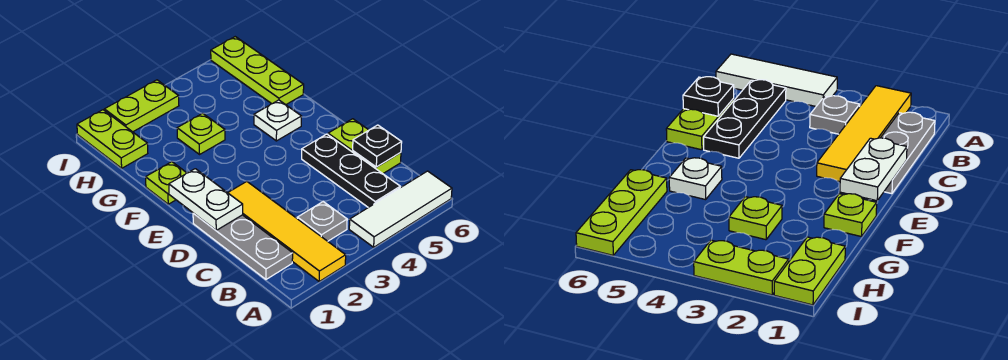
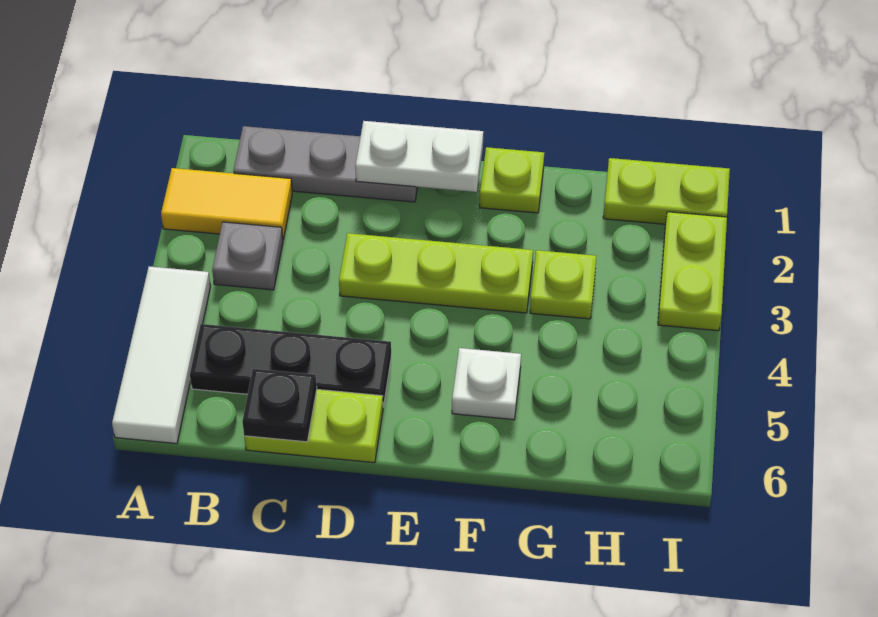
yellow 1x4 tile [228,182,346,281] -> yellow 1x2 tile [161,168,292,239]
lime 1x3 plate [211,37,304,105] -> lime 1x3 plate moved to [339,233,533,313]

